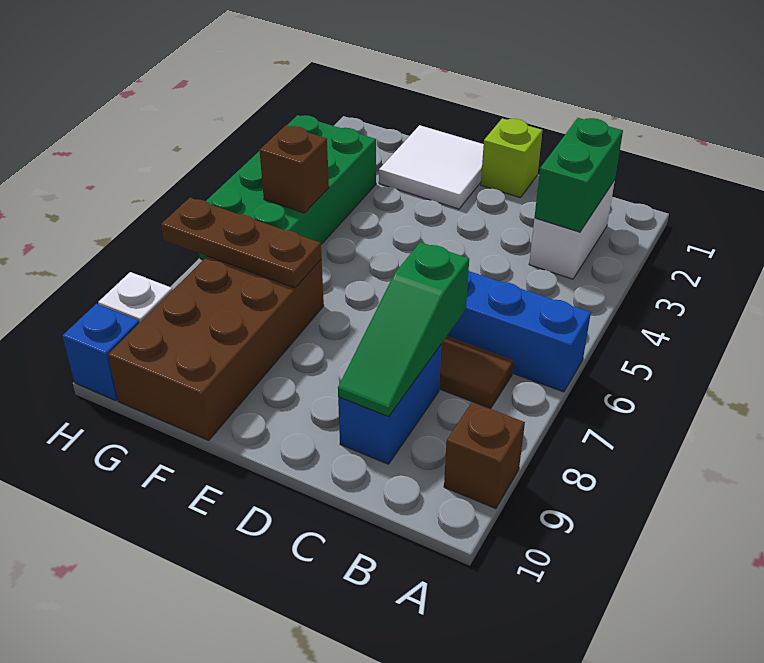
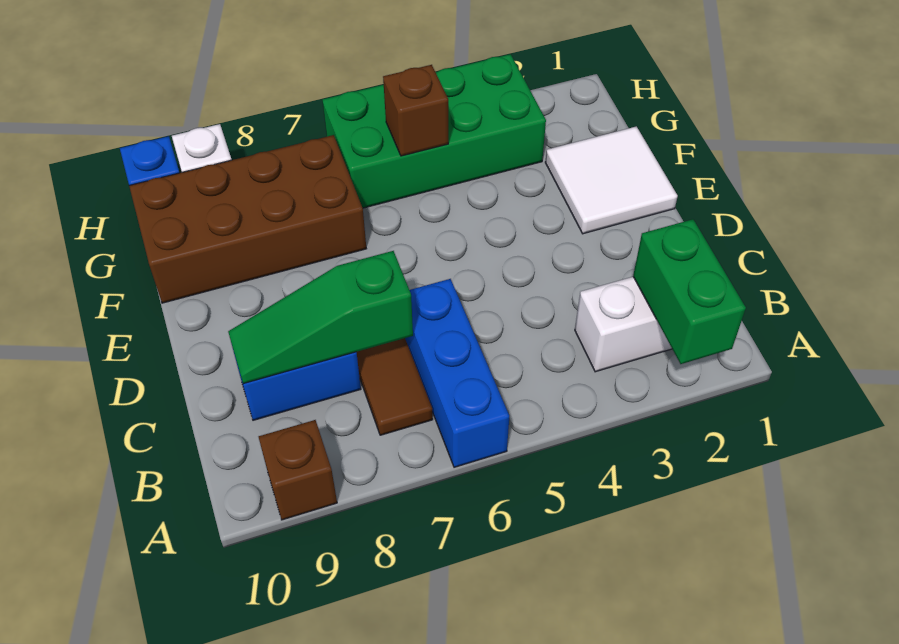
green 1x2 brick [535,118,623,232] -> green 1x2 brick turned to [633,219,746,364]
lime 1x1 brick [481,118,543,198] -> none
brown 1x3 plate [161,198,322,288] -> none

